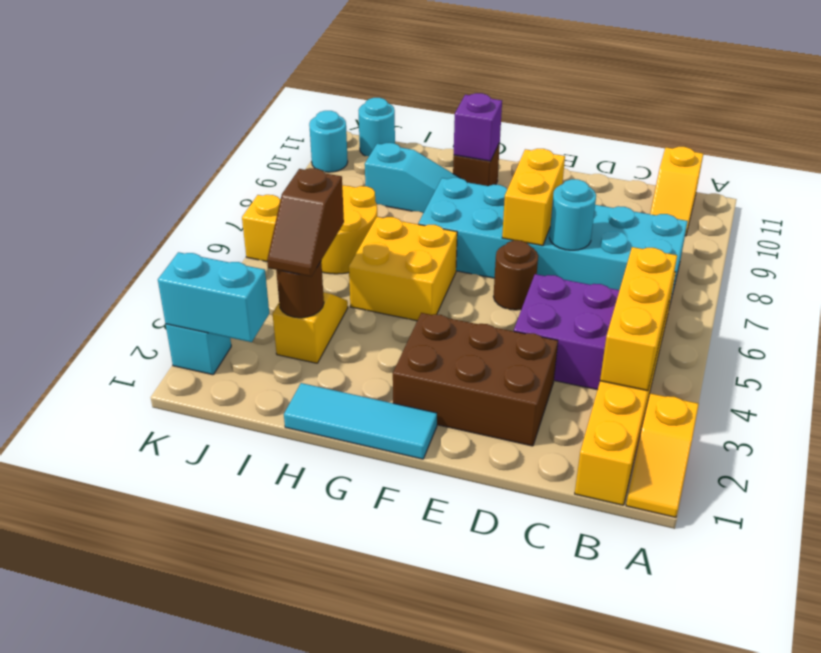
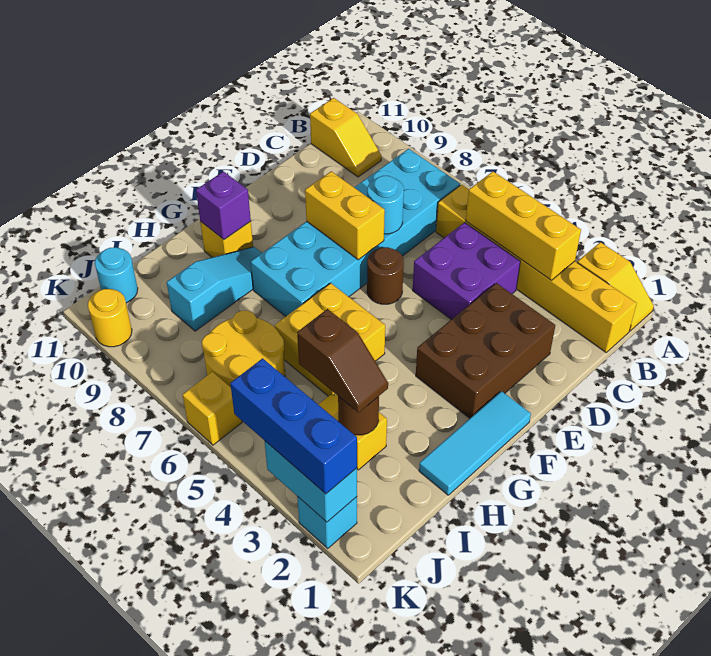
brown 1x1 brick [453,143,500,186] -> yellow 1x1 brick [200,222,253,257]
cyan 1x2 brick [158,252,269,342] -> cyan 1x2 brick turned to [264,441,357,522]
none -> blue 1x3 brick [230,358,357,494]
cyan 1x1 round brick [309,111,348,172] -> yellow 1x1 round brick [88,289,132,347]

